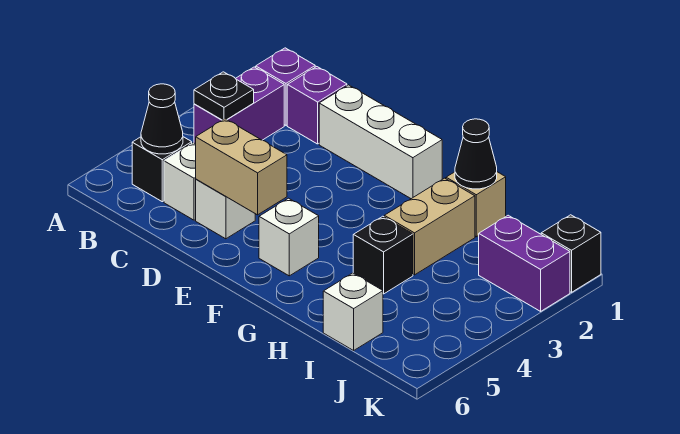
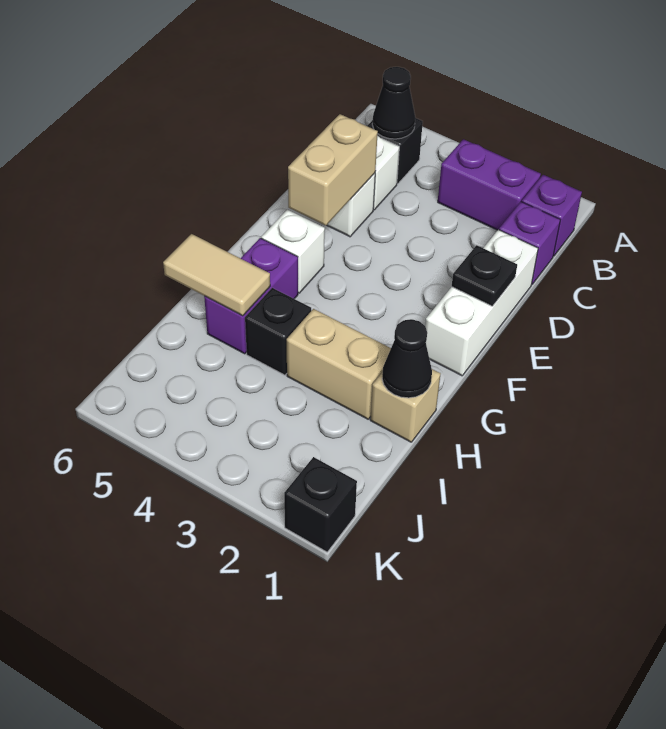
black 1x1 plate [194,72,254,120] -> black 1x1 plate moved to [452,245,517,306]
none -> tan 1x2 tile [163,234,270,316]
white 1x1 brick [323,273,383,351] -> none
purple 1x2 brick [479,215,570,311] -> purple 1x2 brick moved to [204,238,298,354]

